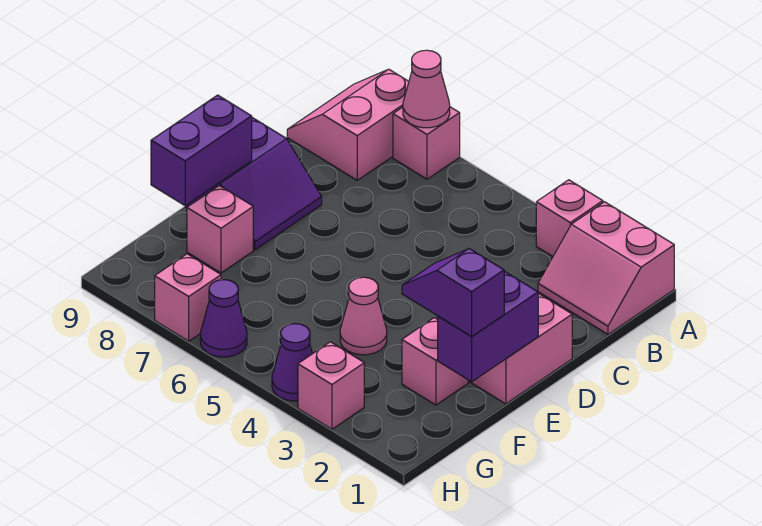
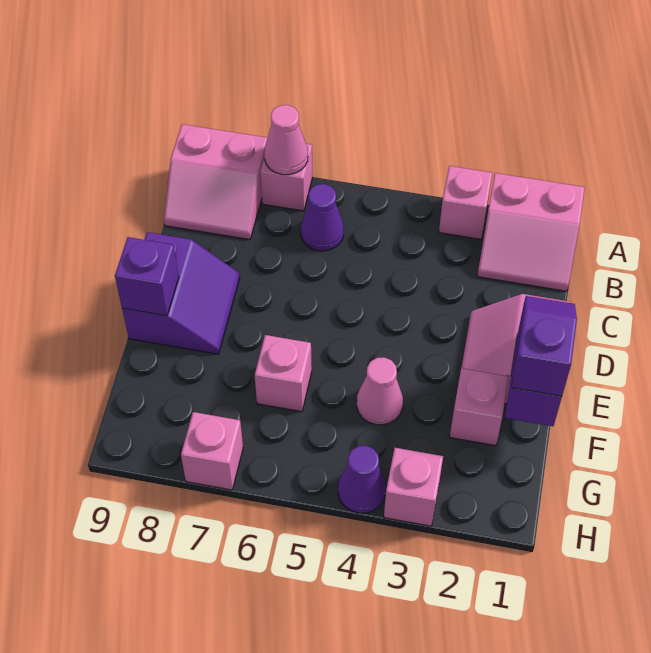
pink 2x2 slope [287,69,409,180] -> pink 2x2 slope turned to [164,124,267,240]
purple 1x2 brick [151,95,252,206] -> purple 1x1 brick [115,237,179,316]
purple 1x2 slope [402,249,504,337] -> purple 1x2 slope turned to [512,296,577,396]
pink 1x1 brick [187,186,253,273] -> pink 1x1 brick moved to [255,335,312,412]
purple 1x1 cone [200,280,247,357] -> purple 1x1 cone moved to [301,184,344,251]

